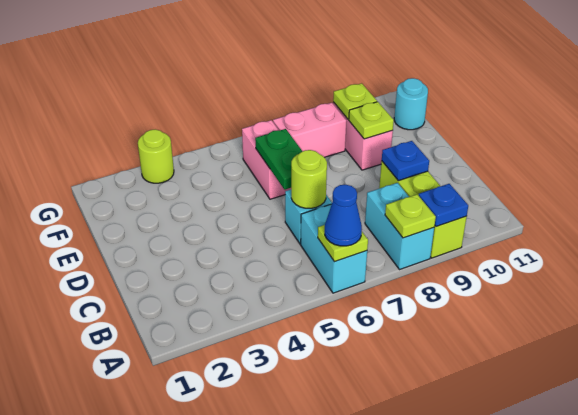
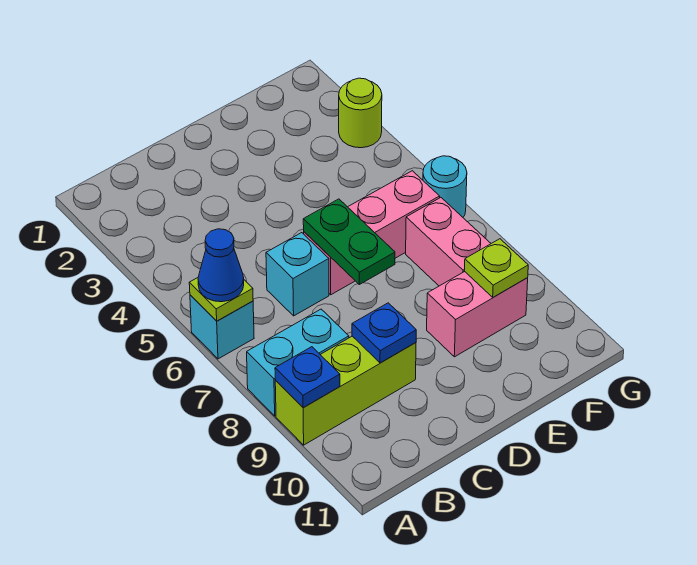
cyan 1x2 brick [301,204,367,293] -> cyan 1x1 brick [190,295,254,359]
lime 1x1 plate [385,194,436,238] -> none
lime 1x1 round brick [291,150,327,208] -> none
green 1x2 plate [255,129,302,190] -> green 1x2 plate turned to [303,199,395,284]
pink 1x2 brick [242,120,291,199] -> pink 1x3 brick [304,171,440,295]
lime 1x1 plate [349,102,394,139] -> none
cyan 1x1 round brick [394,78,428,130] -> cyan 1x1 round brick moved to [423,156,467,217]

